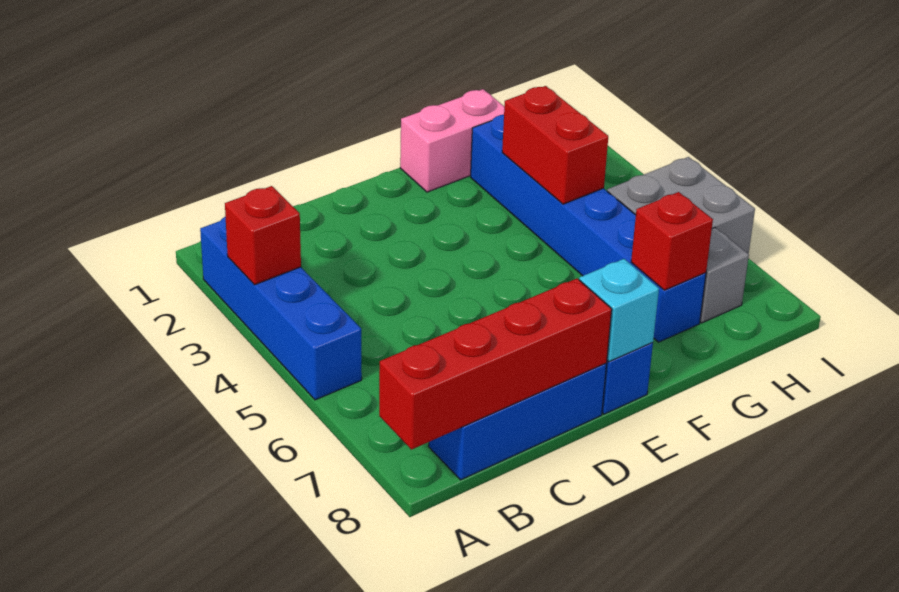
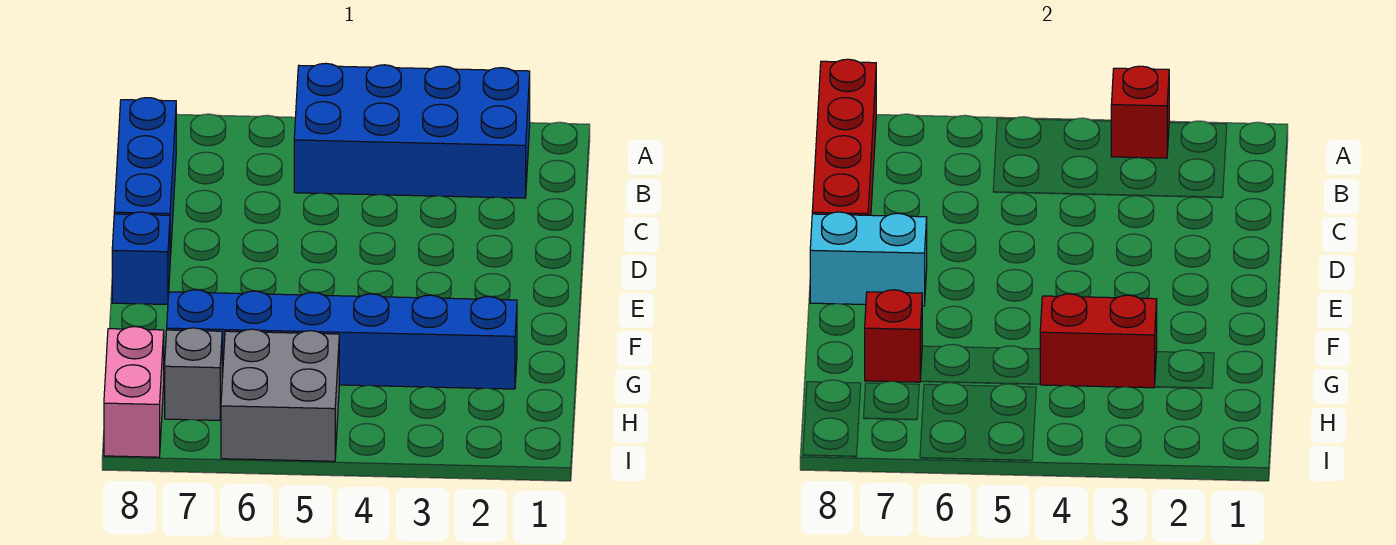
blue 1x4 brick [200,217,362,400] -> blue 2x4 brick [294,63,530,198]
cyan 1x1 brick [579,259,659,362] -> cyan 1x2 brick [810,212,927,306]
pink 1x2 brick [400,89,504,192] -> pink 1x2 brick moved to [104,327,164,457]

